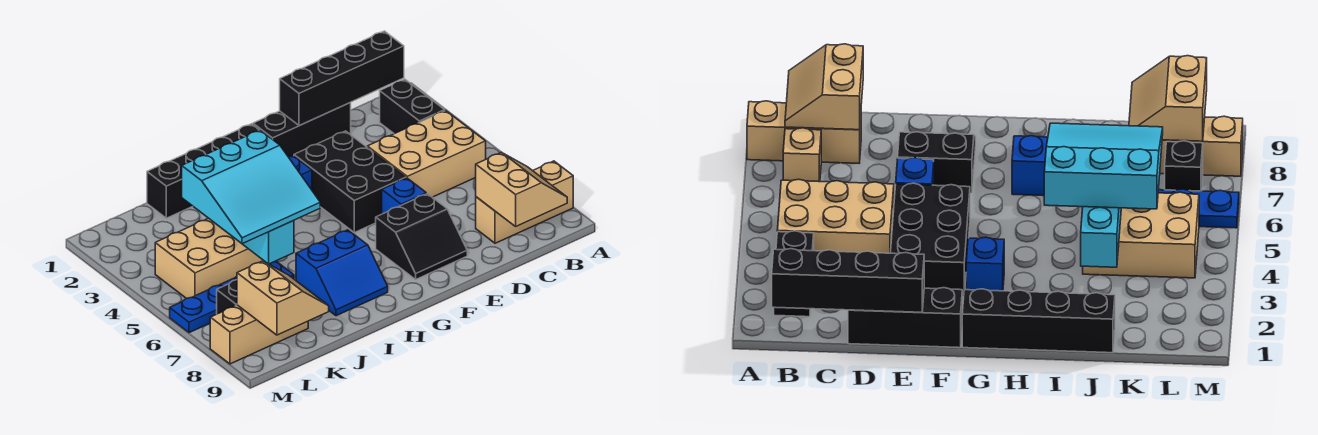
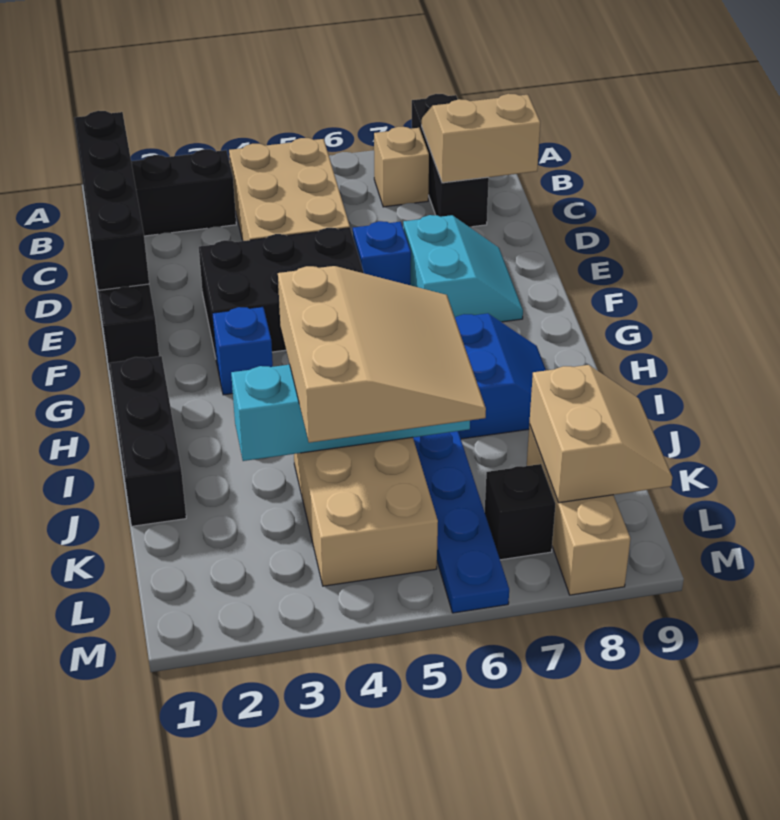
tan 1x3 brick [476,161,573,243] -> black 1x3 brick [412,94,489,227]
black 2x2 slope [376,194,467,279] -> cyan 2x2 slope [403,215,523,322]
black 1x4 brick [147,124,259,218] -> black 1x3 brick [109,356,186,526]
cyan 3x3 slope [182,130,320,244] -> tan 3x3 slope [278,266,486,443]
tan 2x2 slope [237,261,329,335] -> tan 2x2 slope turned to [529,365,672,503]

